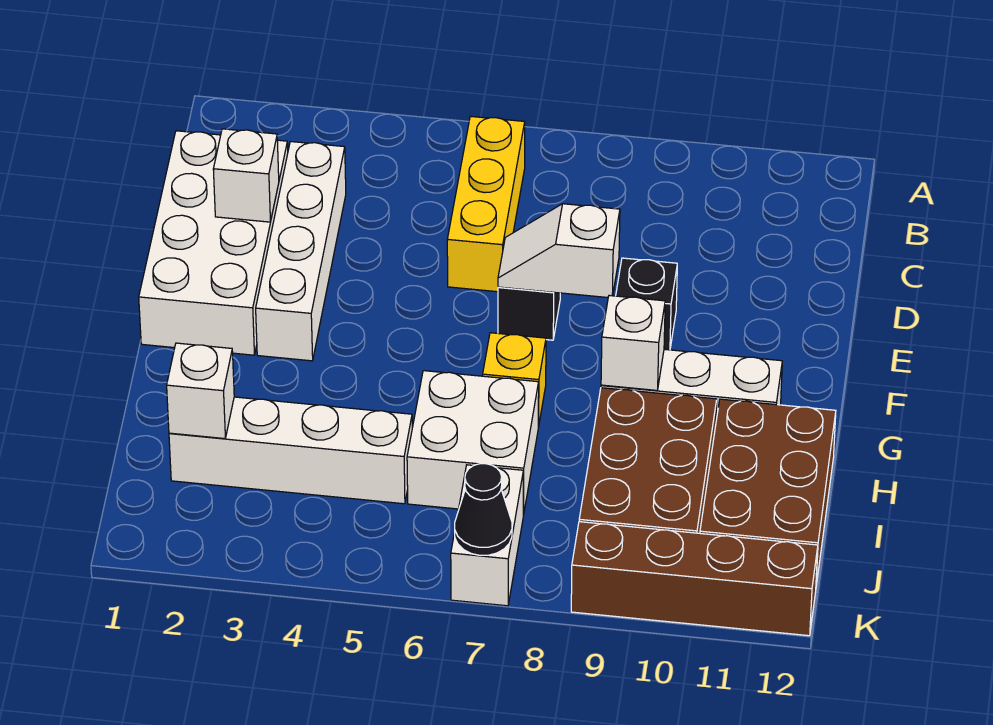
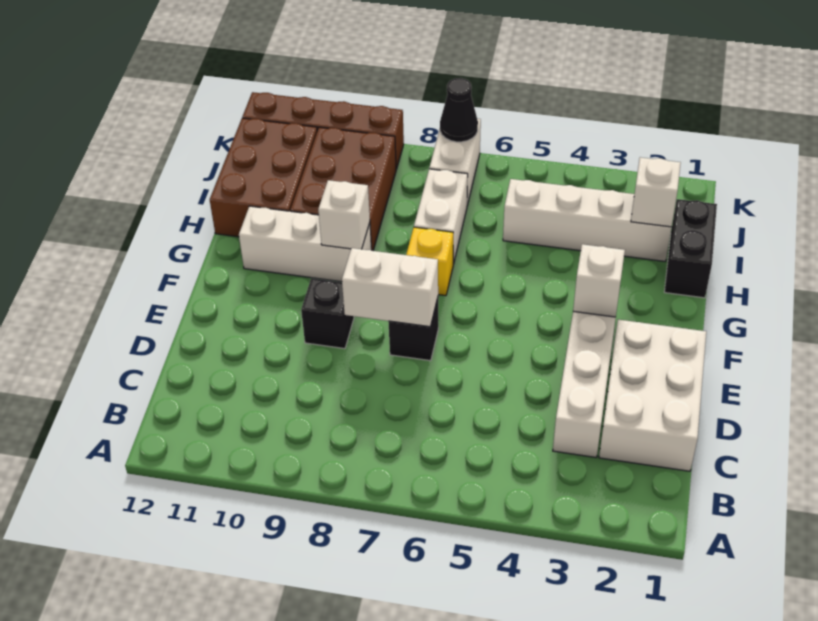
yellow 1x3 brick [447,116,525,292] -> none
white 2x4 brick [139,131,288,355] -> white 2x3 brick [599,320,706,471]
white 1x1 brick [213,129,279,222] -> white 1x1 brick moved to [573,244,625,317]
white 1x2 slope [498,204,620,297] -> white 1x2 brick [342,248,438,327]
none -> black 1x2 brick [664,199,717,298]
white 2x2 brick [407,371,539,515] -> white 1x2 brick [414,169,468,265]

